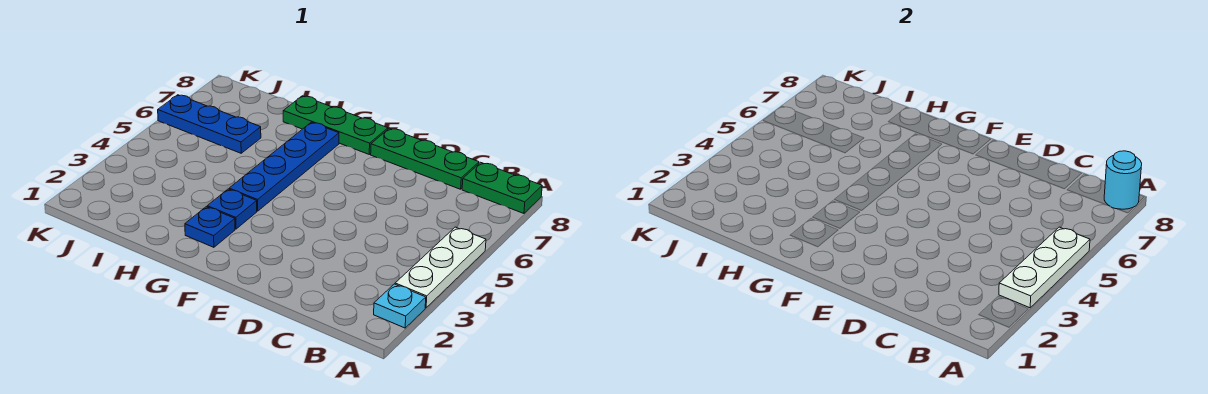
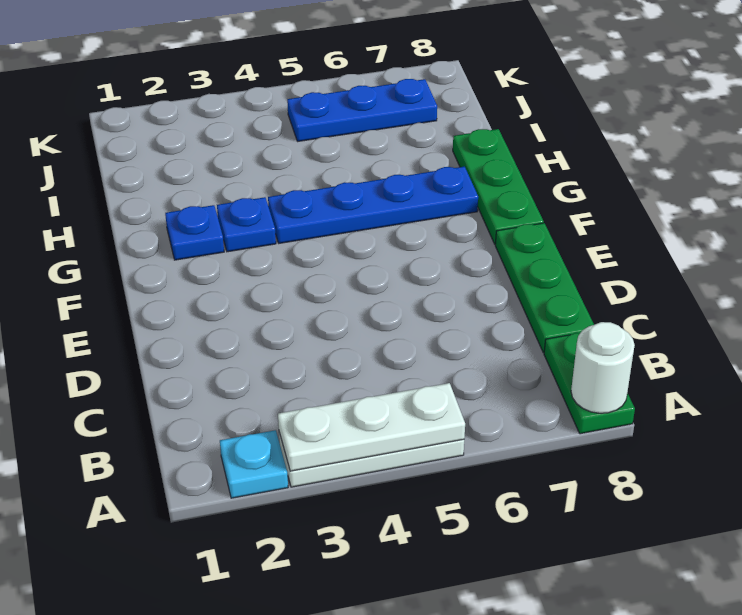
cyan 1x1 round brick [1104,151,1142,209] -> white 1x1 round brick [571,322,635,413]
blue 1x3 plate [158,95,261,153] -> blue 1x3 plate turned to [287,79,437,141]

